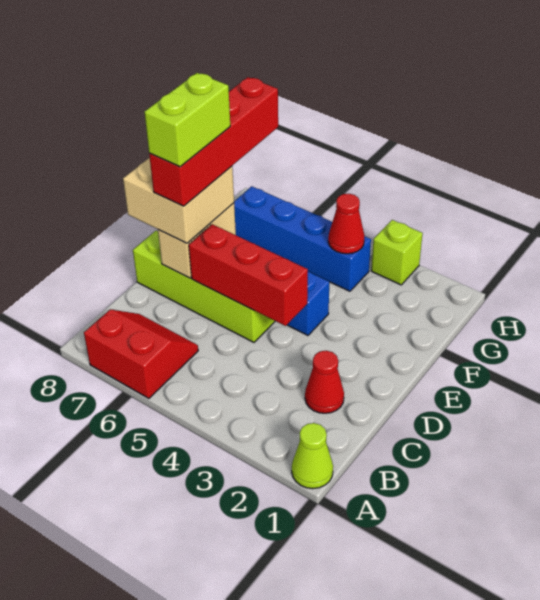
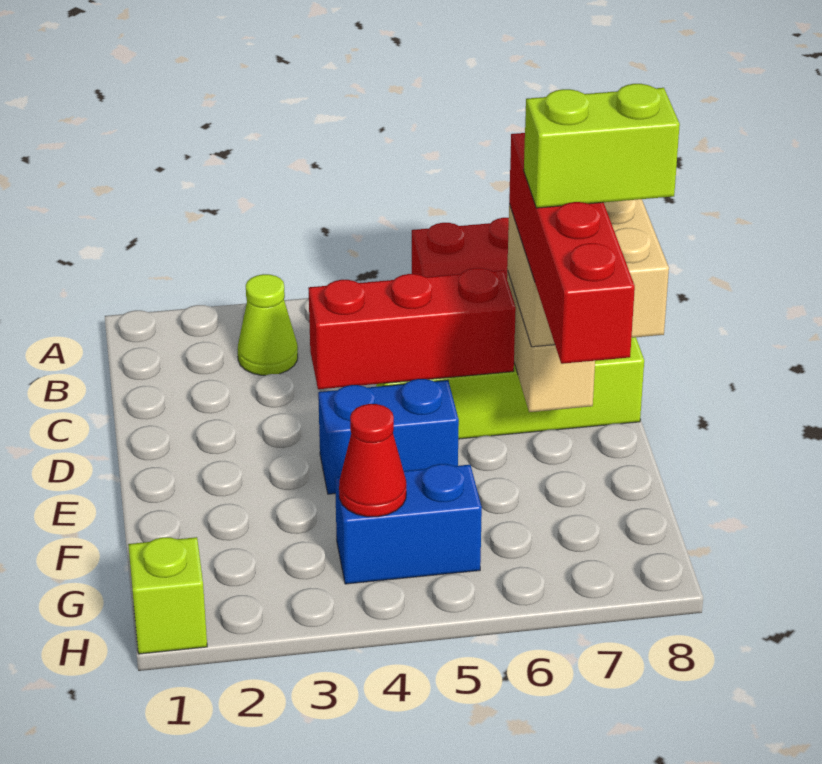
lime 1x1 cone [292,423,333,489] -> lime 1x1 cone moved to [238,274,298,375]
red 1x1 cone [305,351,344,413] -> none
lime 1x2 brick [145,73,230,167] -> lime 1x2 brick turned to [524,84,680,208]
blue 1x4 brick [234,186,371,291] -> blue 1x2 brick [335,464,482,584]
lime 1x1 brick [371,220,423,285] -> lime 1x1 brick moved to [128,537,207,654]

